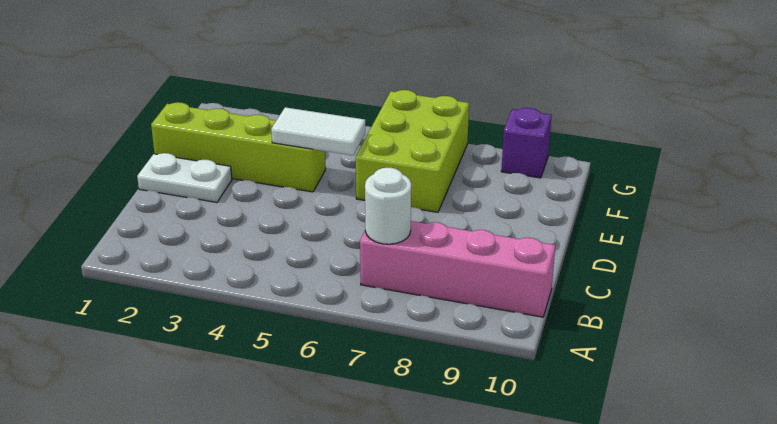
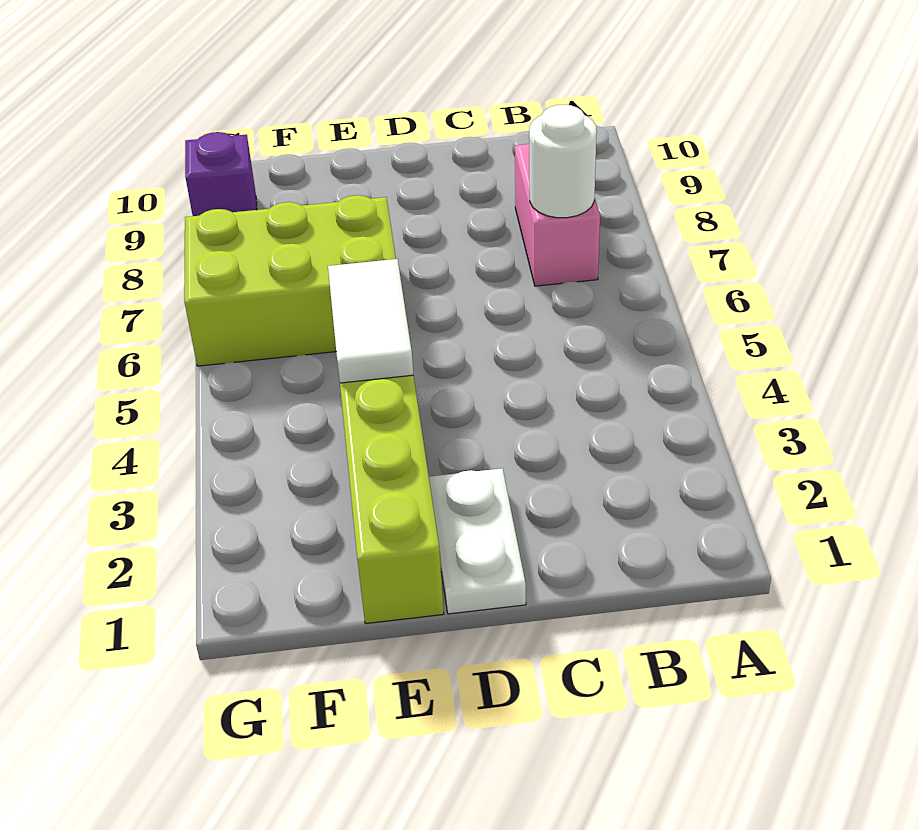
pink 1x4 brick [360,221,555,317] -> pink 1x2 brick [515,144,600,286]

